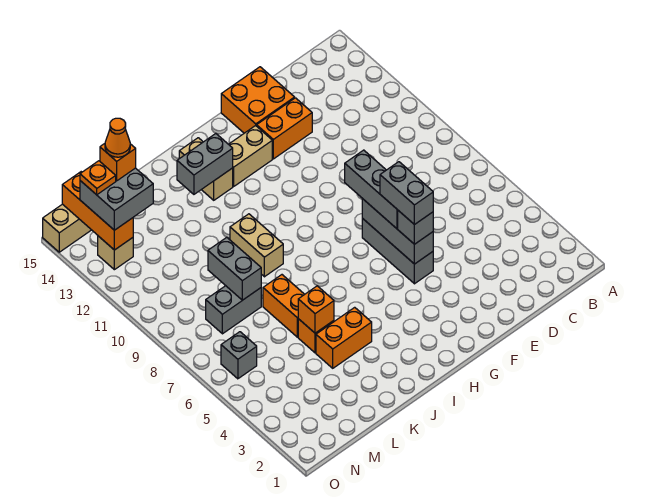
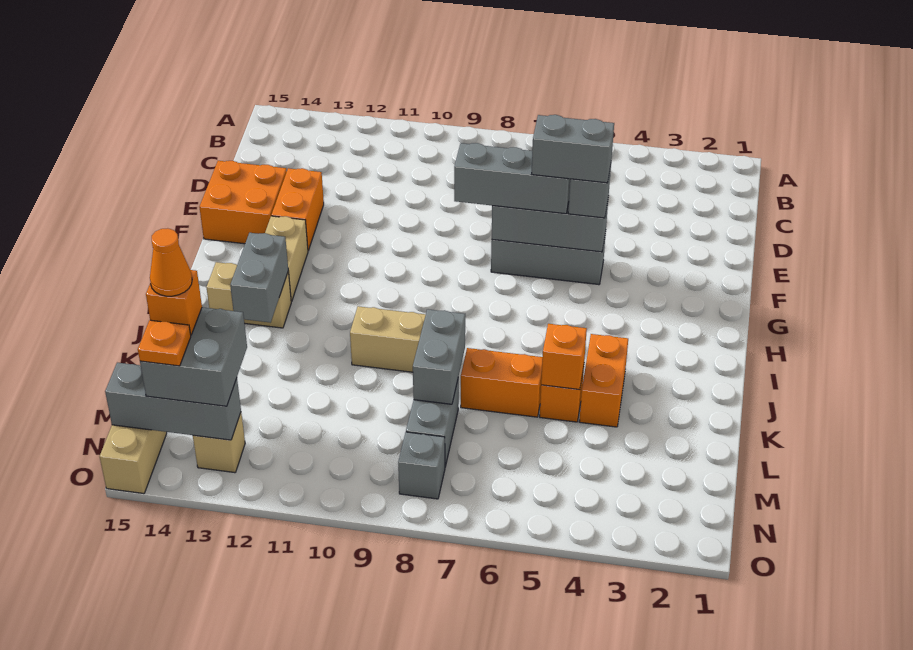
grey 1x2 brick [208,237,261,300] -> grey 1x2 brick turned to [413,309,465,404]
grey 1x1 brick [221,332,257,379] -> grey 1x1 brick moved to [398,432,445,499]
orange 1x3 brick [62,172,133,250] -> grey 1x3 brick [105,363,241,440]

